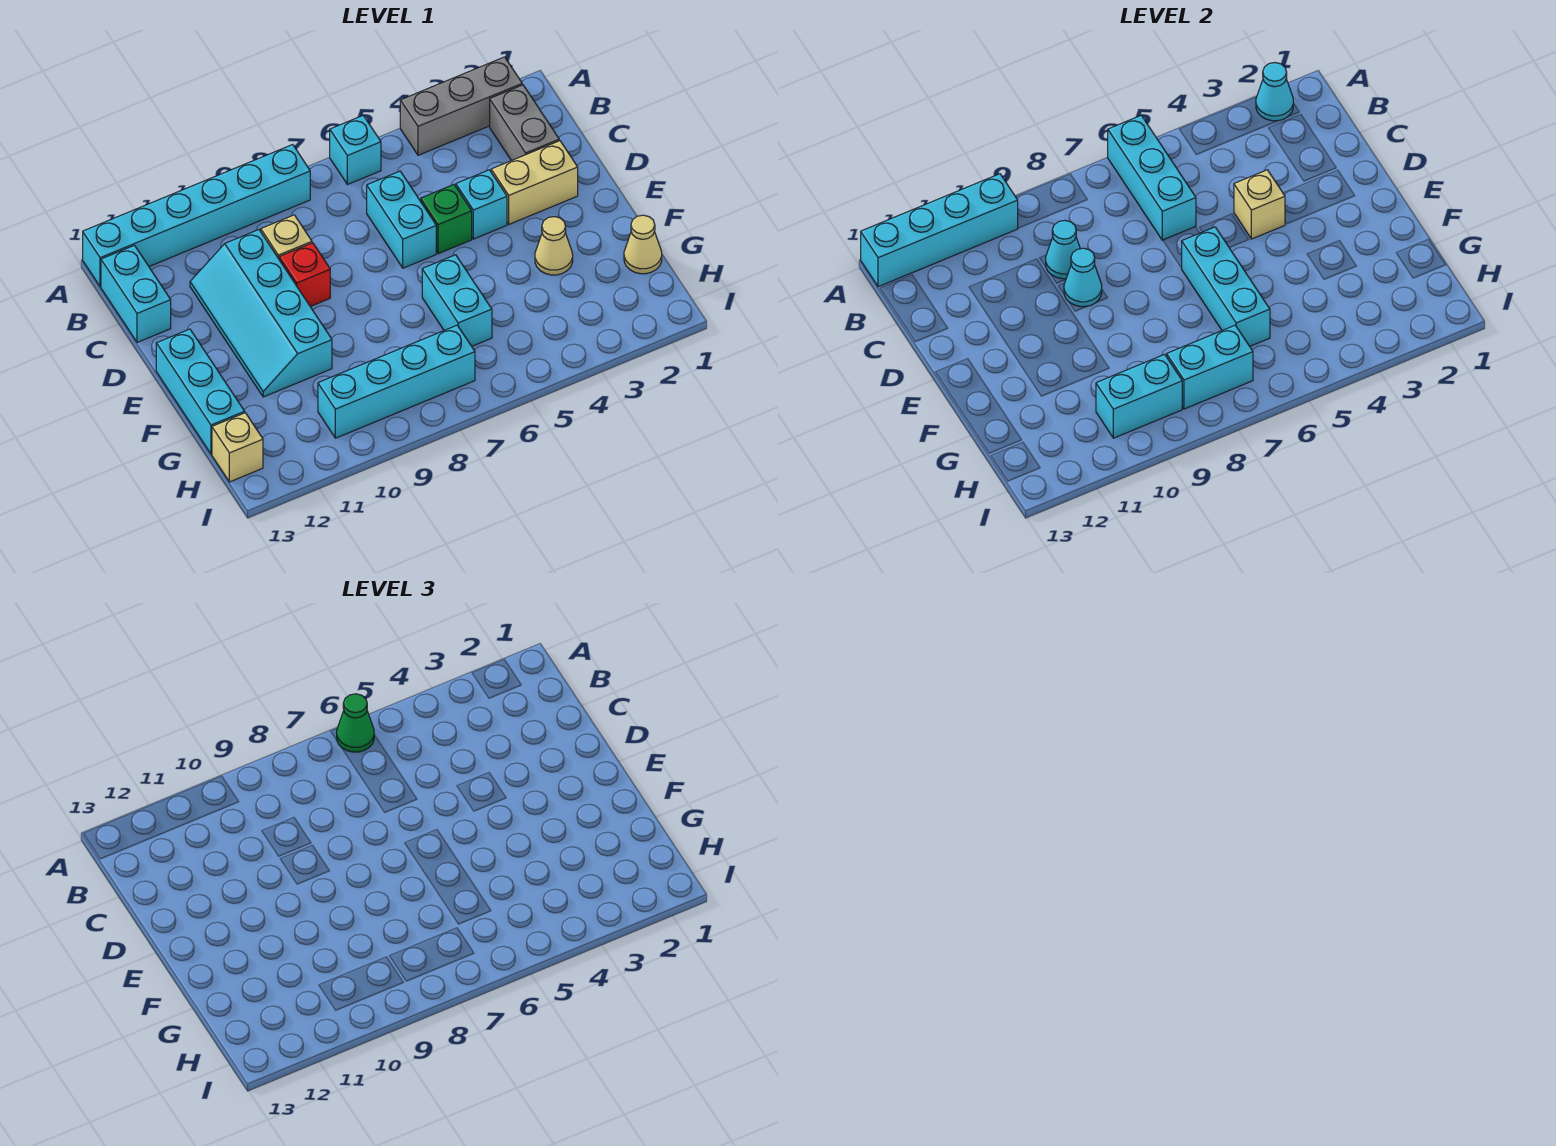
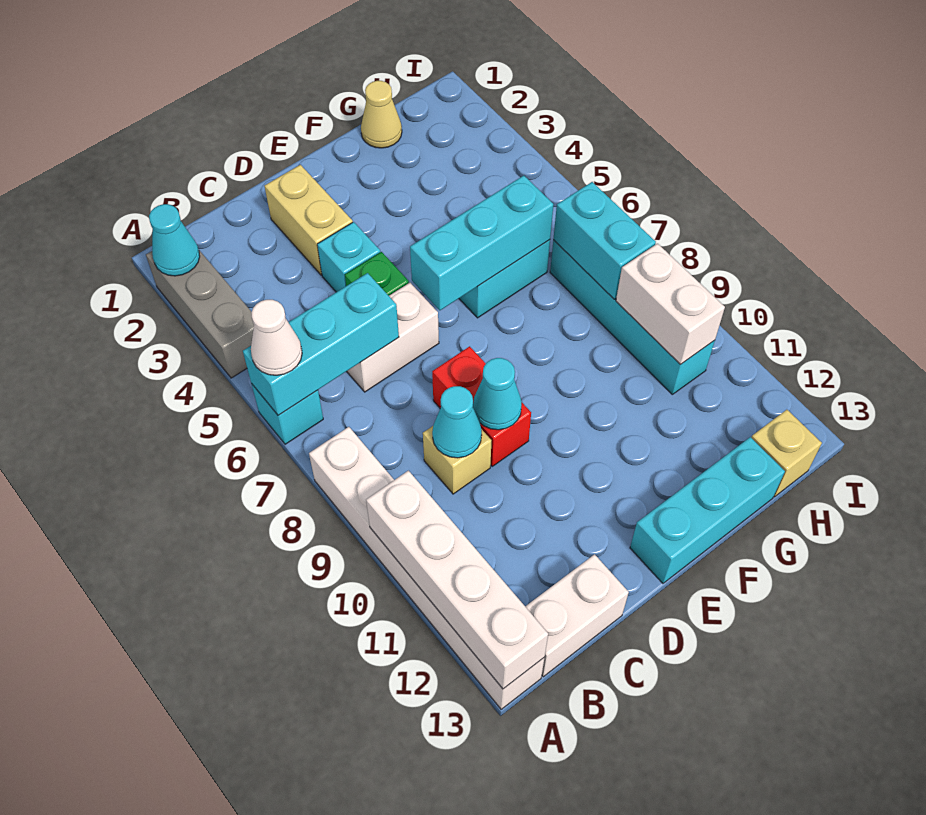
green 1x1 cone [337,694,374,752] -> white 1x1 cone [251,300,302,375]
cyan 1x6 brick [83,145,310,287] -> white 1x6 brick [309,427,544,709]
cyan 1x4 brick [861,174,1018,287] -> white 1x4 brick [366,471,548,689]
grey 1x2 brick [490,85,559,161] -> none
cyan 1x2 brick [101,245,171,342] -> white 1x2 brick [525,554,629,677]
cyan 1x2 brick [367,171,436,268] -> white 1x2 brick [347,283,439,392]
cyan 2x4 slope [190,230,332,397] -> none
tan 1x1 brick [1234,170,1285,239] -> none
red 1x1 brick [279,243,330,307] -> red 1x2 brick [432,346,531,466]
tan 1x1 cone [535,217,573,275] -> none
cyan 1x2 brick [1096,354,1182,438] -> white 1x2 brick [616,244,725,365]

